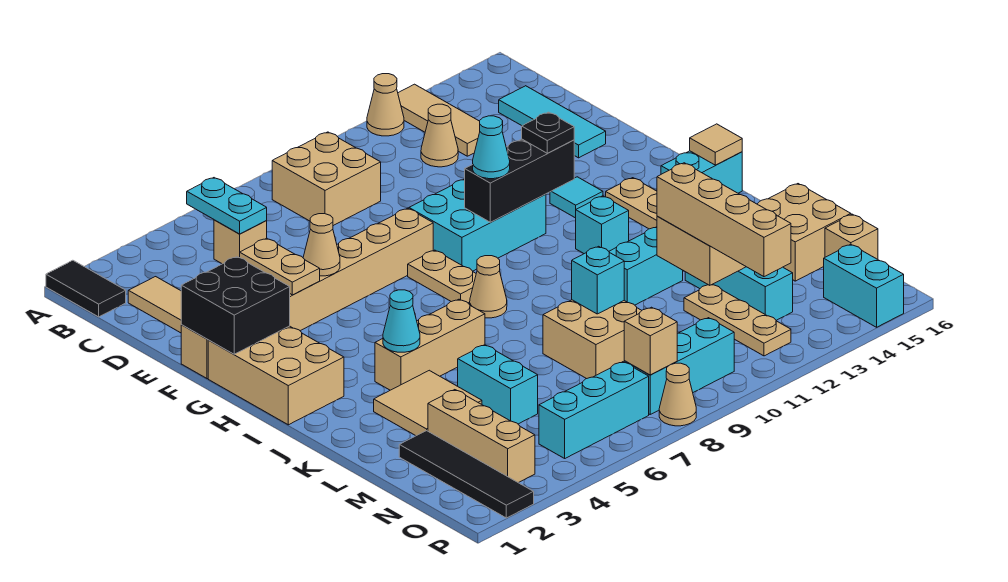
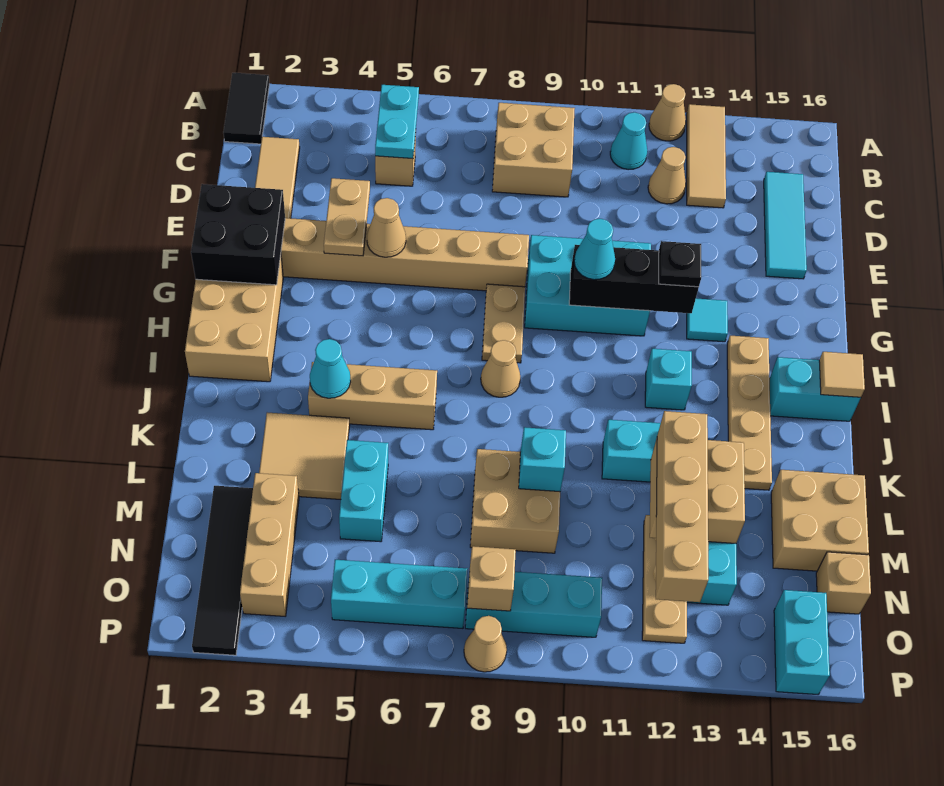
none -> cyan 1x1 cone [610,112,648,170]

